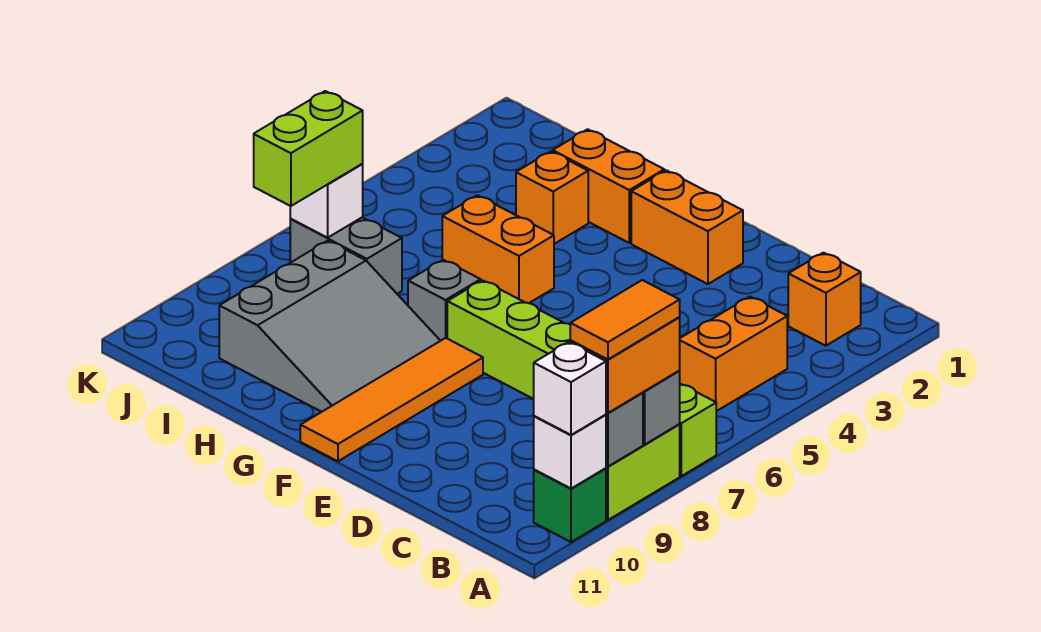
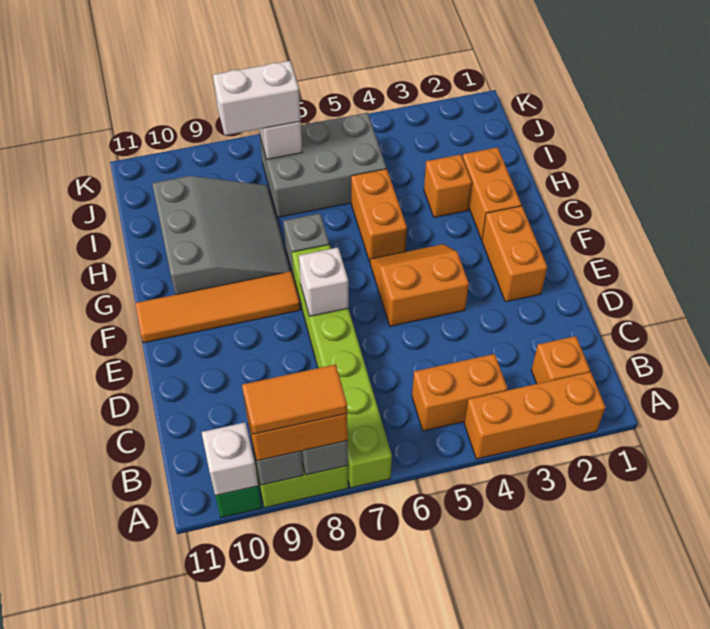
none -> orange 1x3 brick [464,372,605,459]
white 1x1 brick [534,342,606,435] -> white 1x1 brick moved to [299,248,348,316]
none -> orange 2x2 slope [370,244,469,326]
grey 3x3 slope [219,241,440,412] -> grey 3x3 slope turned to [152,176,291,295]
grey 1x2 brick [290,217,402,294] -> grey 2x3 brick [260,113,386,217]
lime 1x2 brick [254,91,363,206] -> white 1x2 brick [213,61,301,135]

